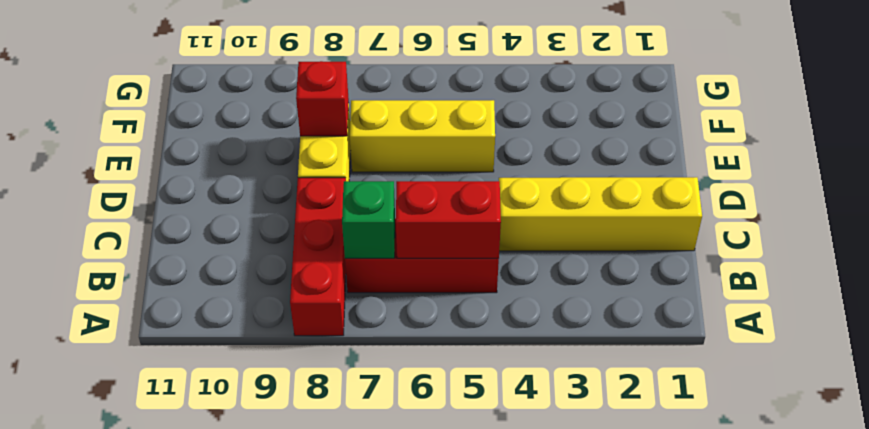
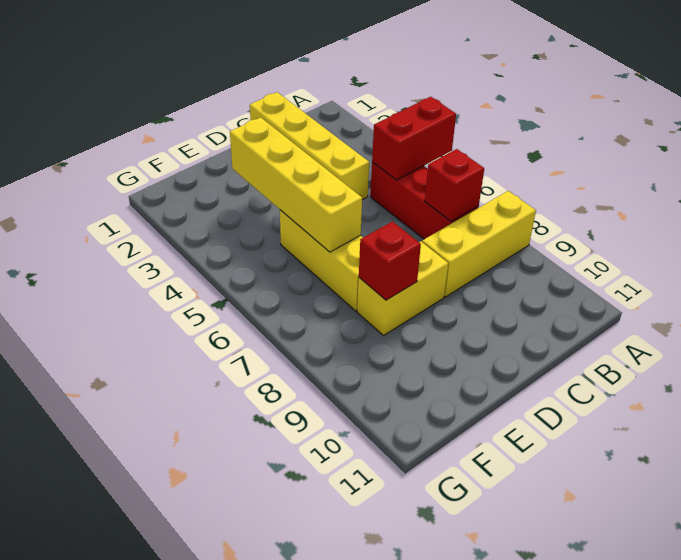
red 1x3 brick [290,178,346,336] -> yellow 1x3 brick [422,191,536,297]
red 1x2 brick [396,181,501,258] -> red 1x2 brick turned to [372,97,456,180]
green 1x1 brick [342,181,395,258] -> red 1x1 brick [425,149,484,221]
none -> yellow 1x4 brick [230,117,362,252]

